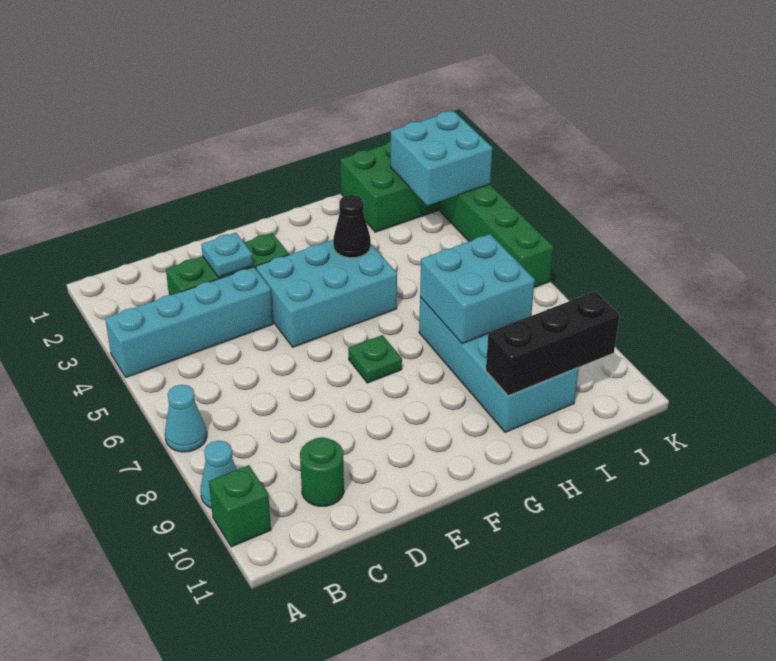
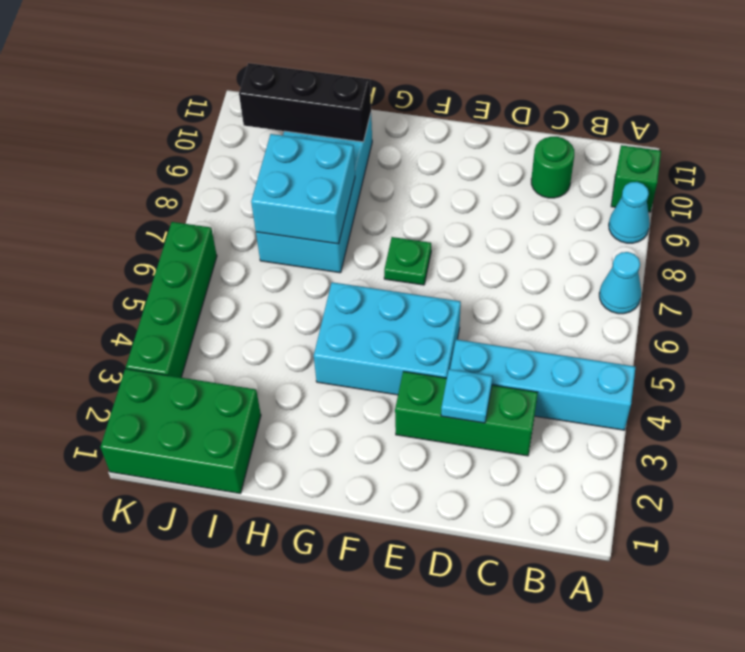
black 1x1 cone [333,195,371,258] -> none
cyan 2x2 brick [390,111,492,206] -> none

